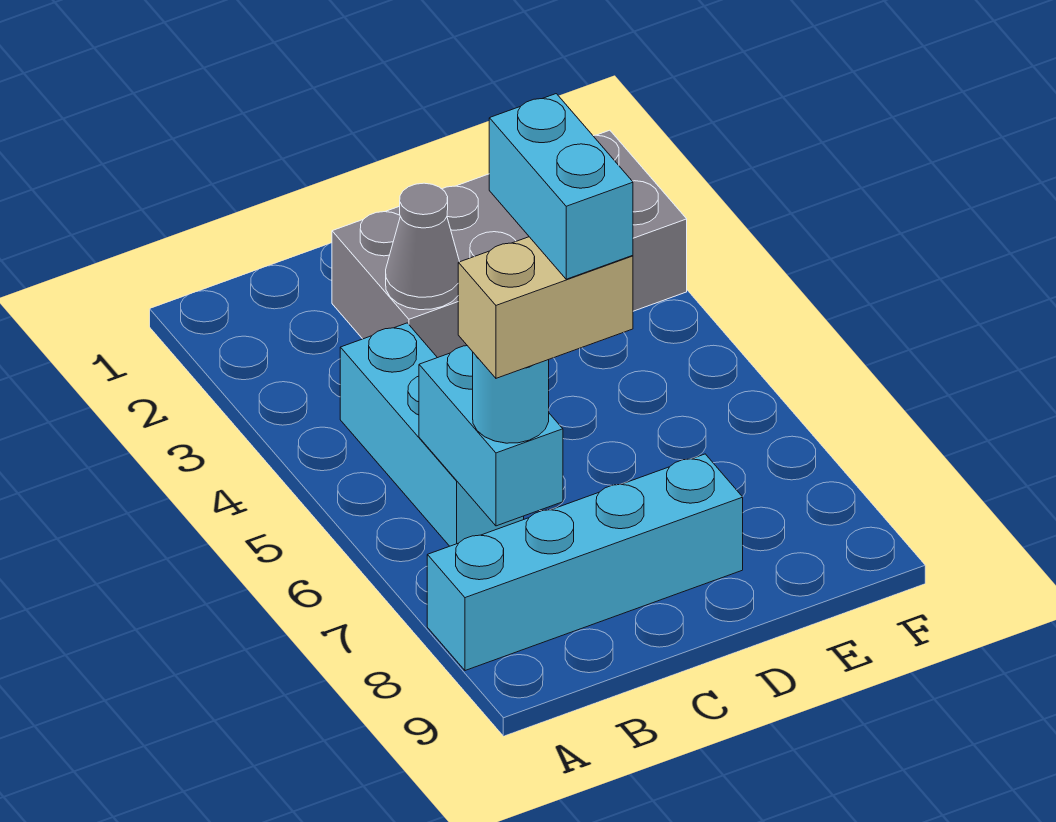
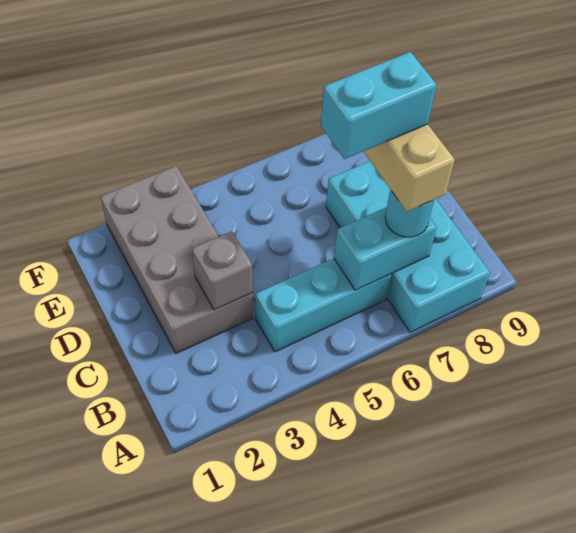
cyan 1x4 brick [427,454,743,671] -> cyan 2x4 brick [326,161,490,332]
grey 1x1 cone [386,183,459,310] -> grey 1x1 brick [192,231,252,310]

